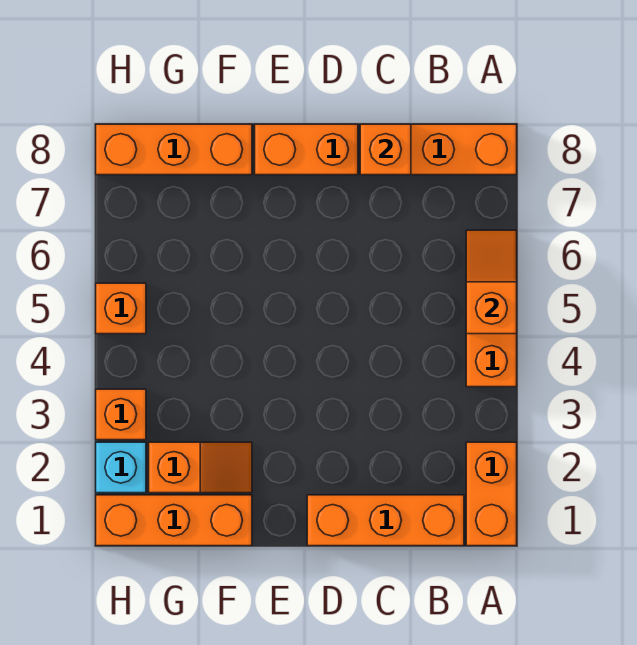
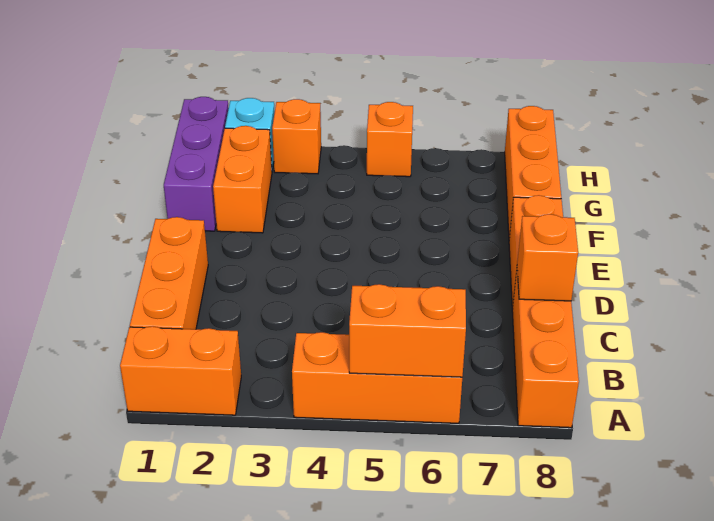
orange 1x2 slope [466,230,517,334] -> orange 1x2 brick [349,284,466,377]
orange 1x3 brick [96,495,252,546] -> purple 1x3 brick [164,97,229,231]
orange 1x2 slope [149,442,252,493] -> orange 1x2 brick [213,126,272,233]

